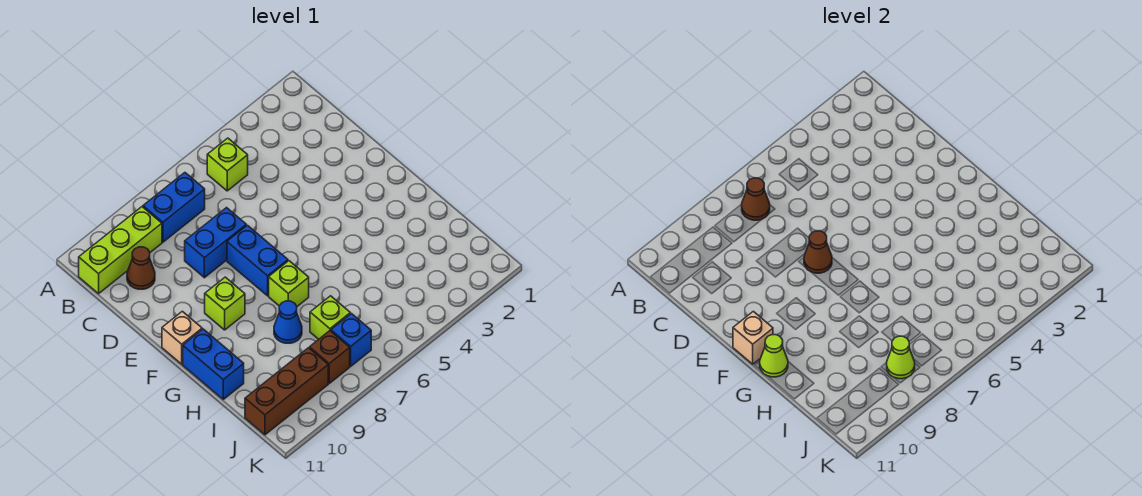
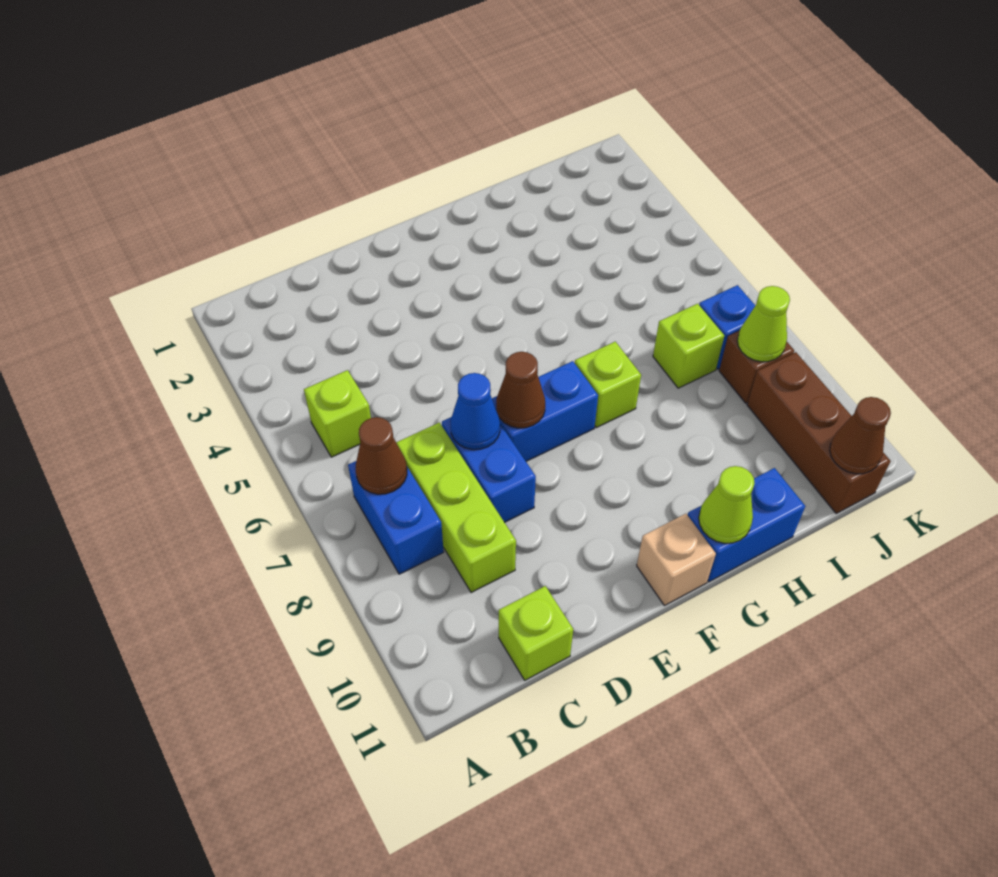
lime 1x3 brick [79,207,162,294] -> lime 1x3 brick moved to [396,423,516,593]
brown 1x1 cone [127,247,155,289] -> brown 1x1 cone moved to [830,397,891,474]
lime 1x1 brick [205,277,245,330] -> lime 1x1 brick moved to [499,586,573,680]
tan 1x1 brick [733,311,773,364] -> none
blue 1x1 cone [274,301,302,343] -> blue 1x1 cone moved to [450,373,500,450]

